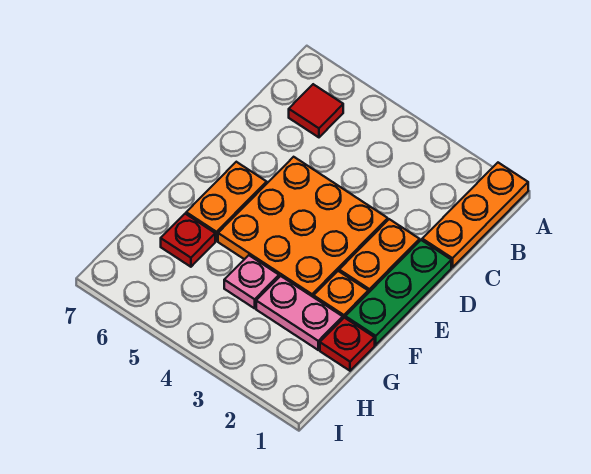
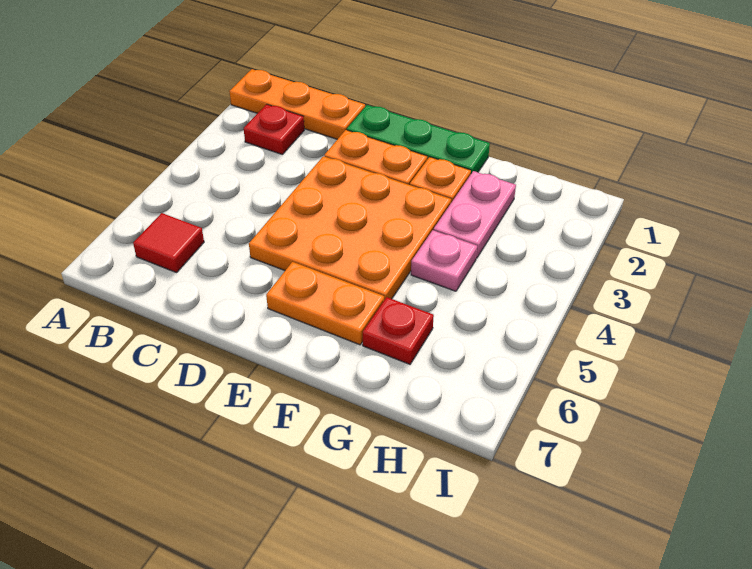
red 1x1 plate [320,318,375,371] -> red 1x1 plate moved to [244,104,304,155]

